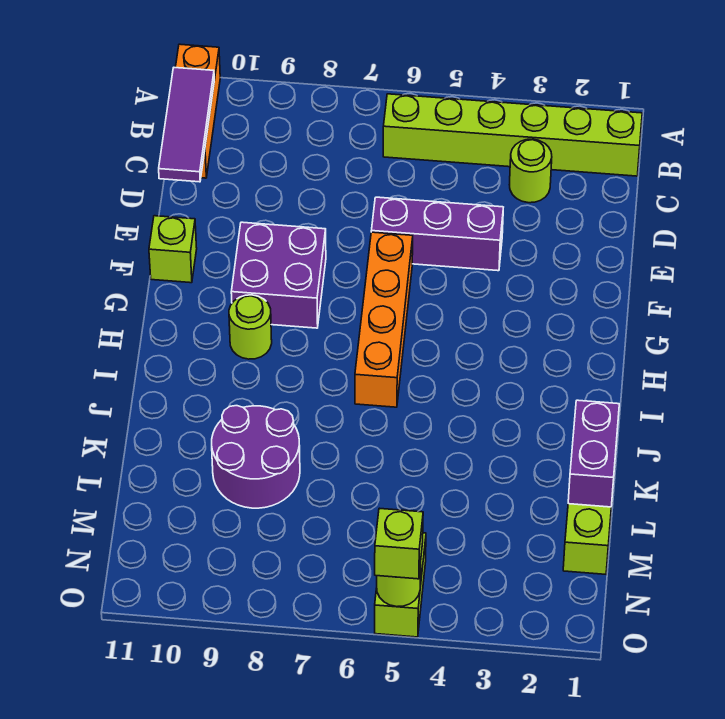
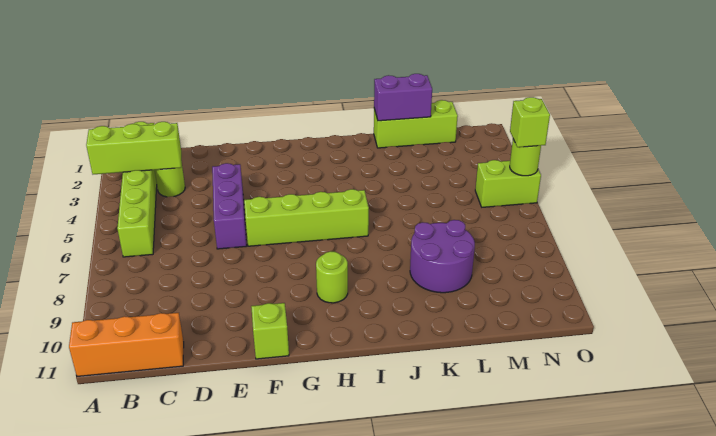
none -> lime 1x3 brick [86,122,181,174]
purple 1x3 tile [159,68,214,182] -> none
orange 1x4 brick [355,232,413,407] -> lime 1x4 brick [244,189,369,246]
purple 2x2 brick [231,222,326,328] -> none

